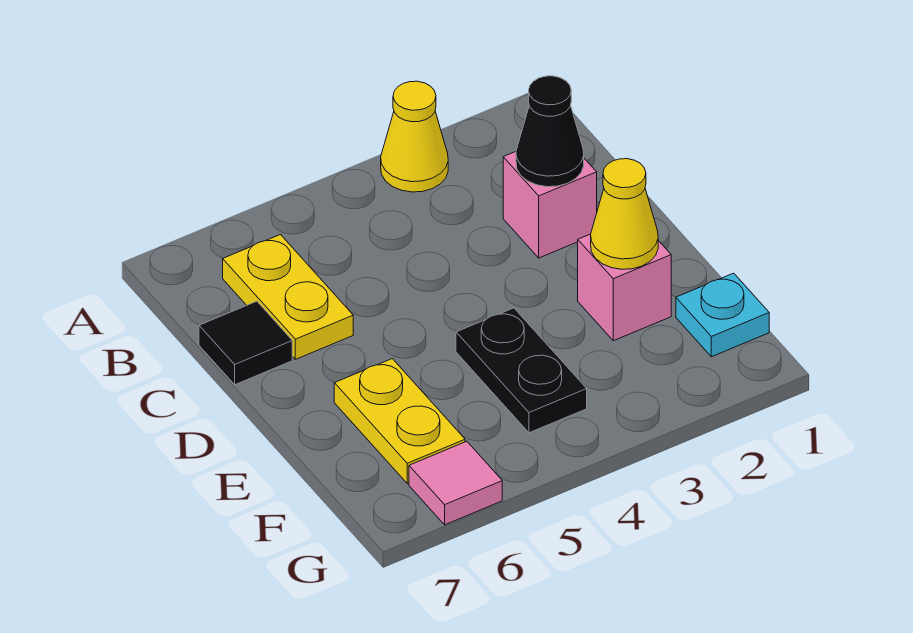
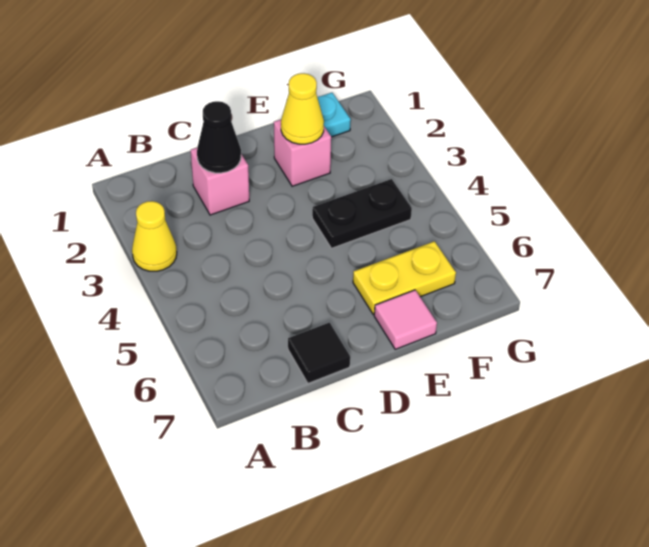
yellow 1x2 plate [223,235,353,359] -> none
pink 1x1 tile [409,441,502,525] -> pink 1x1 tile moved to [374,290,437,349]

